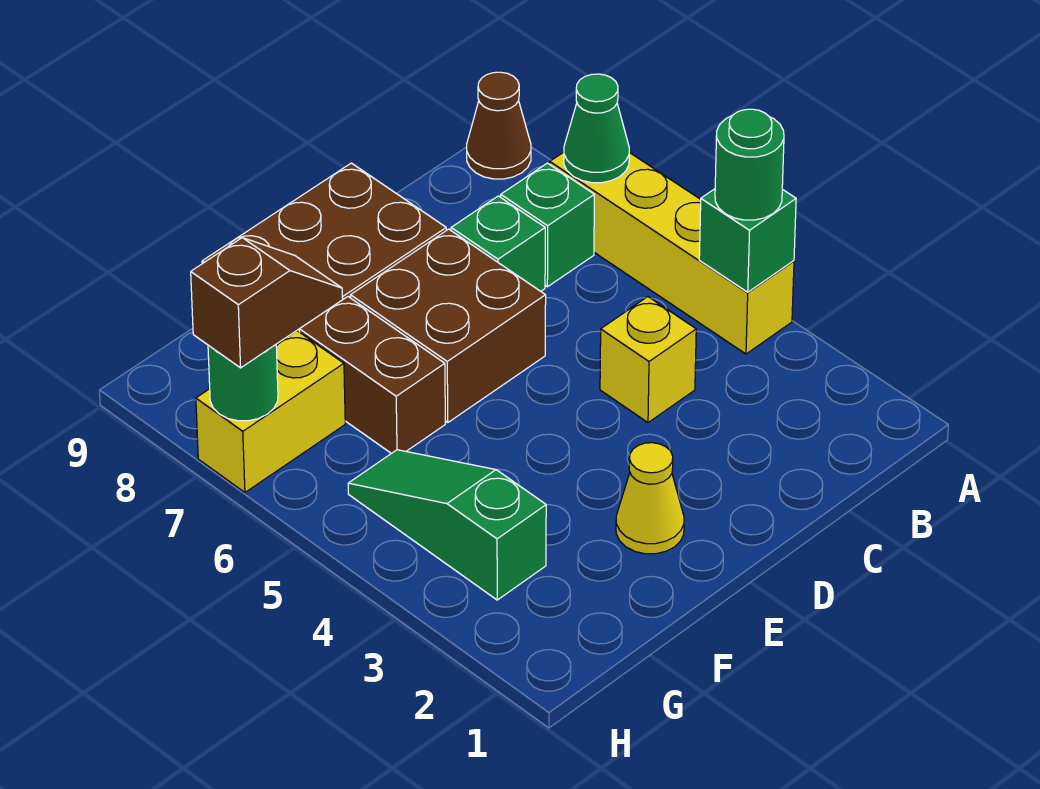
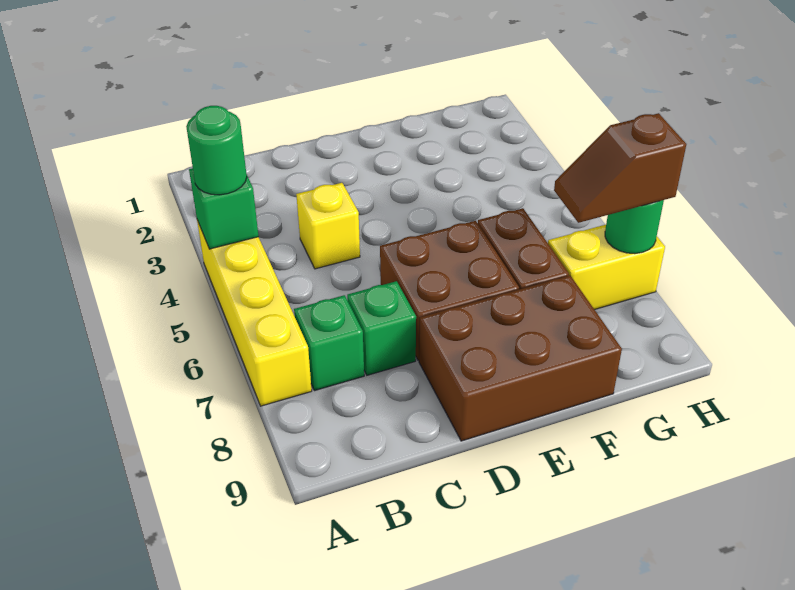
green 1x1 cone [564,74,629,183] -> none
brown 1x1 cone [467,72,531,179] -> none
yellow 1x1 cone [616,443,684,554] -> none
green 1x3 slope [348,450,546,600] -> none

